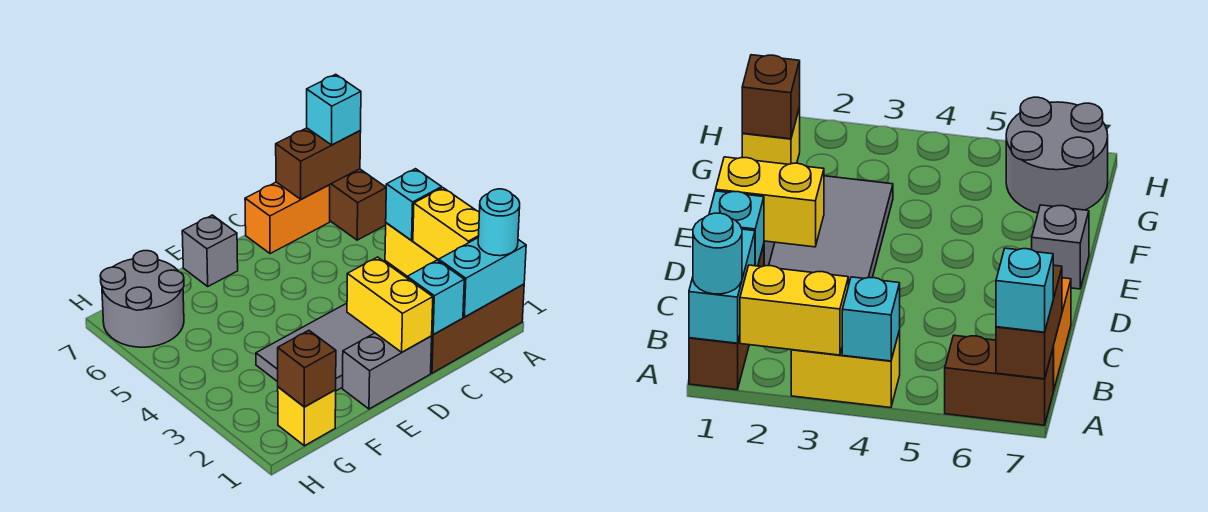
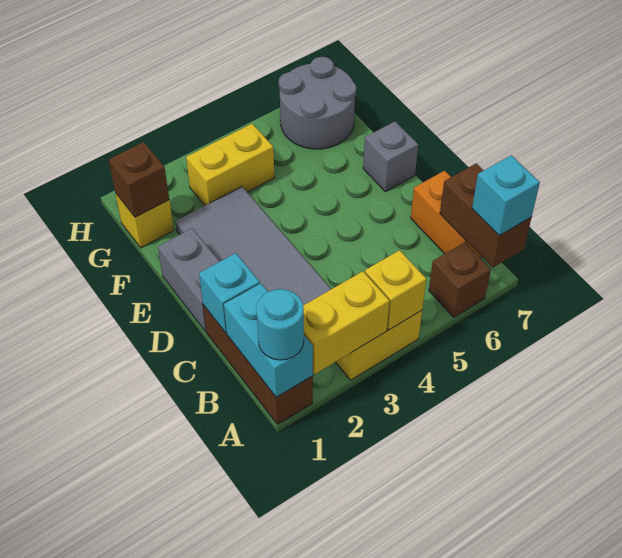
cyan 1x1 brick [386,169,442,240] -> yellow 1x1 brick [365,250,426,330]
brown 1x2 brick [330,169,386,240] -> brown 1x1 brick [429,242,491,317]
yellow 1x2 brick [347,257,433,352] -> yellow 1x2 brick moved to [186,124,274,205]

